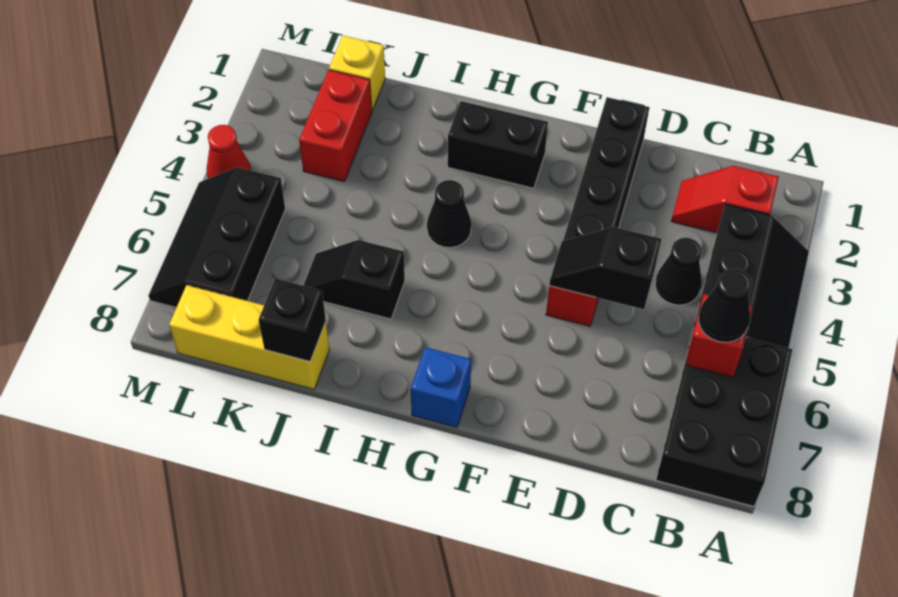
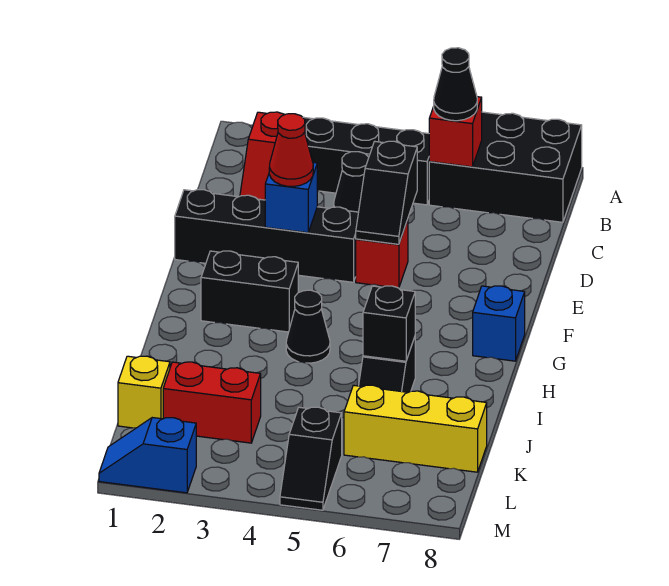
none -> blue 1x1 brick [265,163,317,233]
black 1x2 brick [448,101,548,188] -> black 1x2 brick turned to [201,251,298,332]
yellow 1x3 brick [169,285,329,389] -> yellow 1x3 brick turned to [344,385,487,472]
black 1x1 brick [259,279,326,362] -> black 1x1 brick moved to [363,286,415,361]
black 2x3 slope [148,167,285,308] -> black 1x2 slope [280,407,342,510]
none -> blue 1x2 slope [99,417,196,493]
red 1x1 cone [206,125,251,179] -> red 1x1 cone moved to [269,114,313,186]

